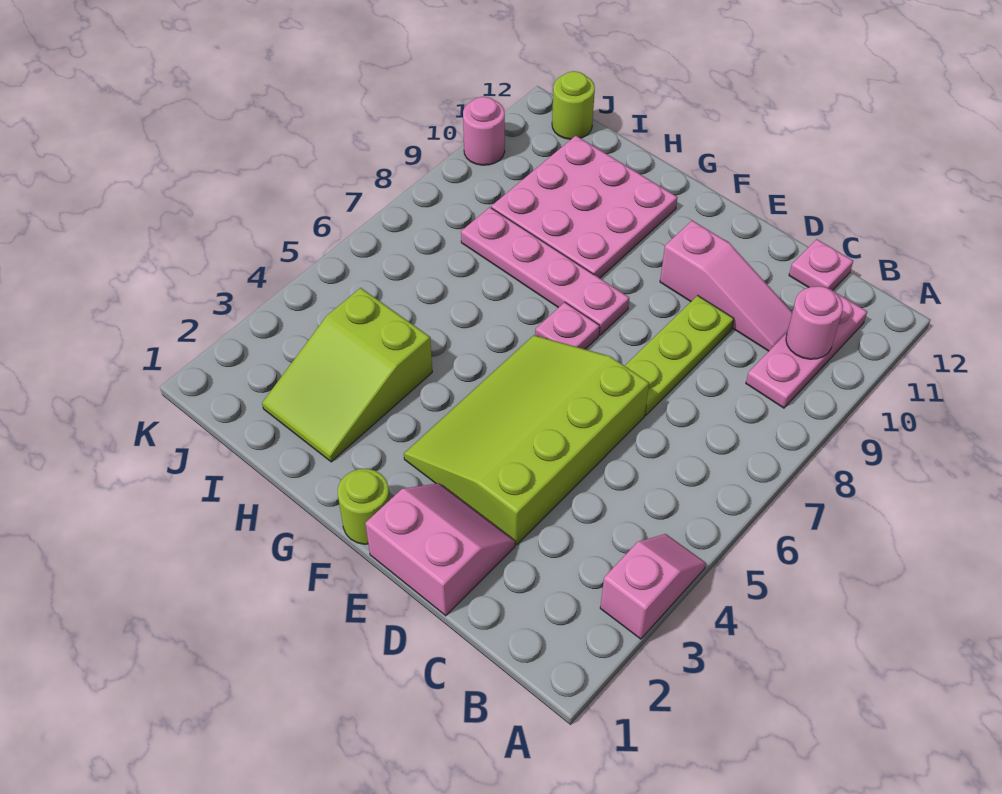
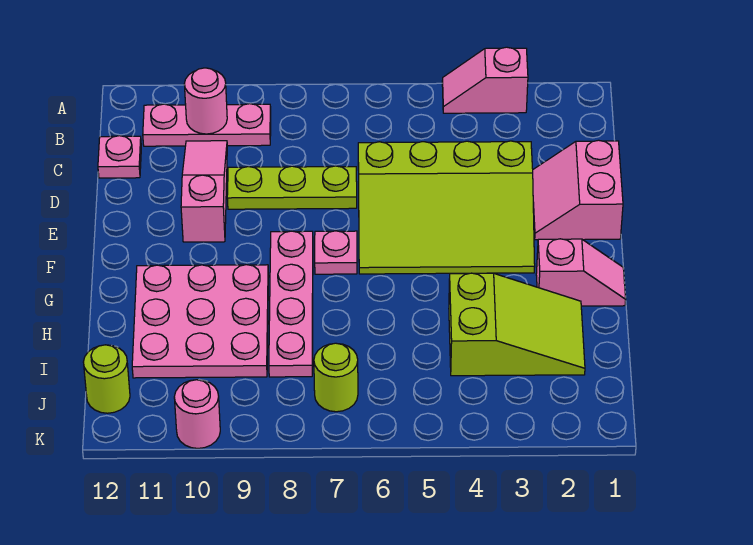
lime 1x1 round brick [338,469,390,544] -> lime 1x1 round brick moved to [314,343,358,412]
none -> pink 1x2 slope [536,239,626,306]

